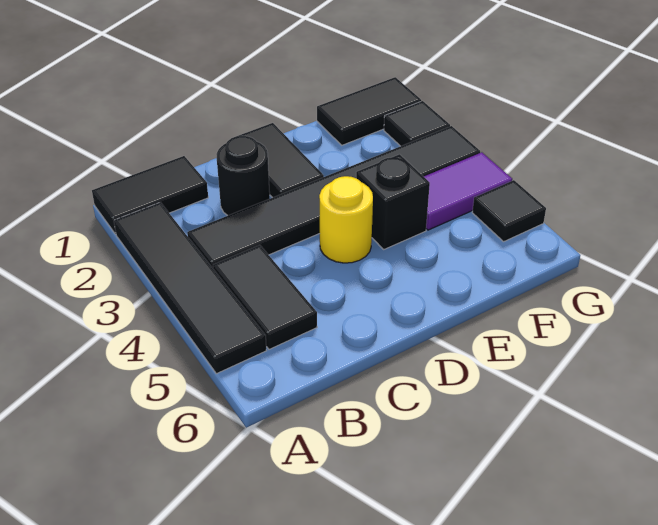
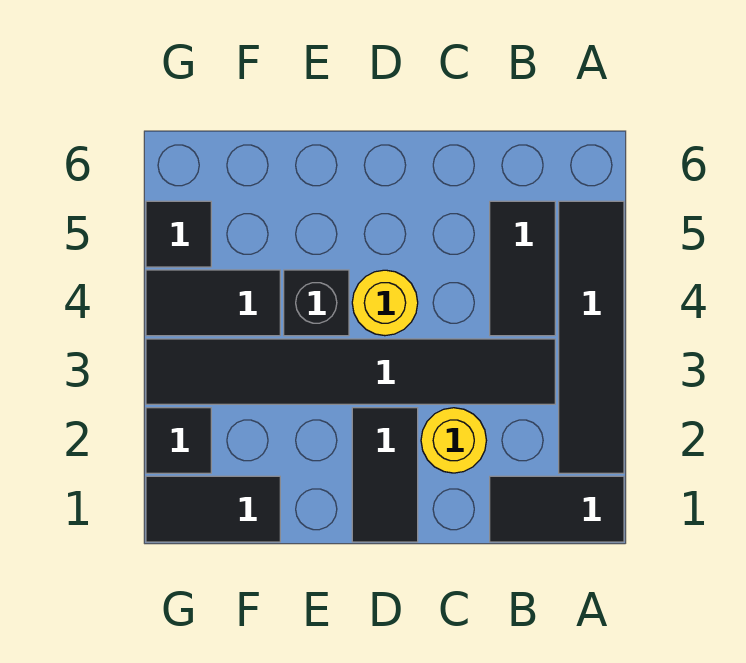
black 1x1 round brick [217,136,270,216] -> yellow 1x1 round brick [421,408,486,473]
purple 1x2 tile [424,152,512,230] -> black 1x2 tile [146,270,280,336]

